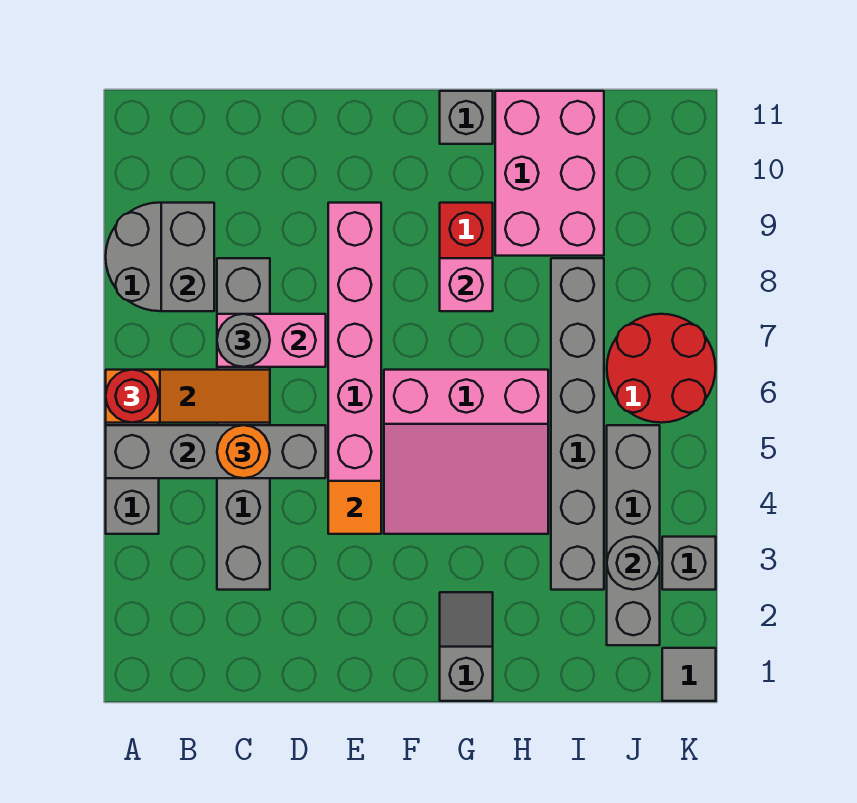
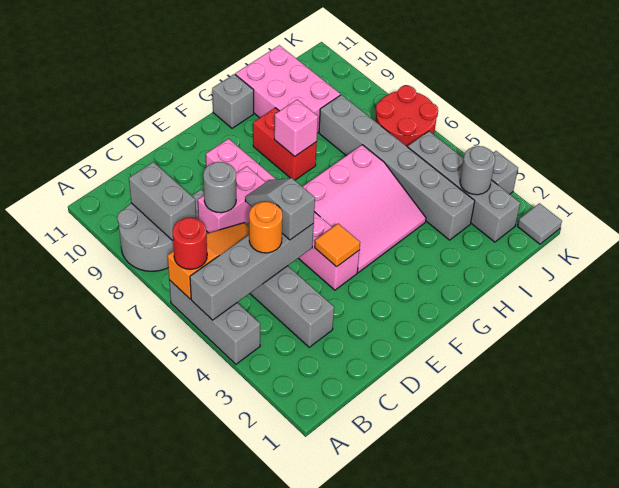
grey 1x2 slope [440,592,493,701] -> grey 1x2 slope moved to [245,178,315,240]

